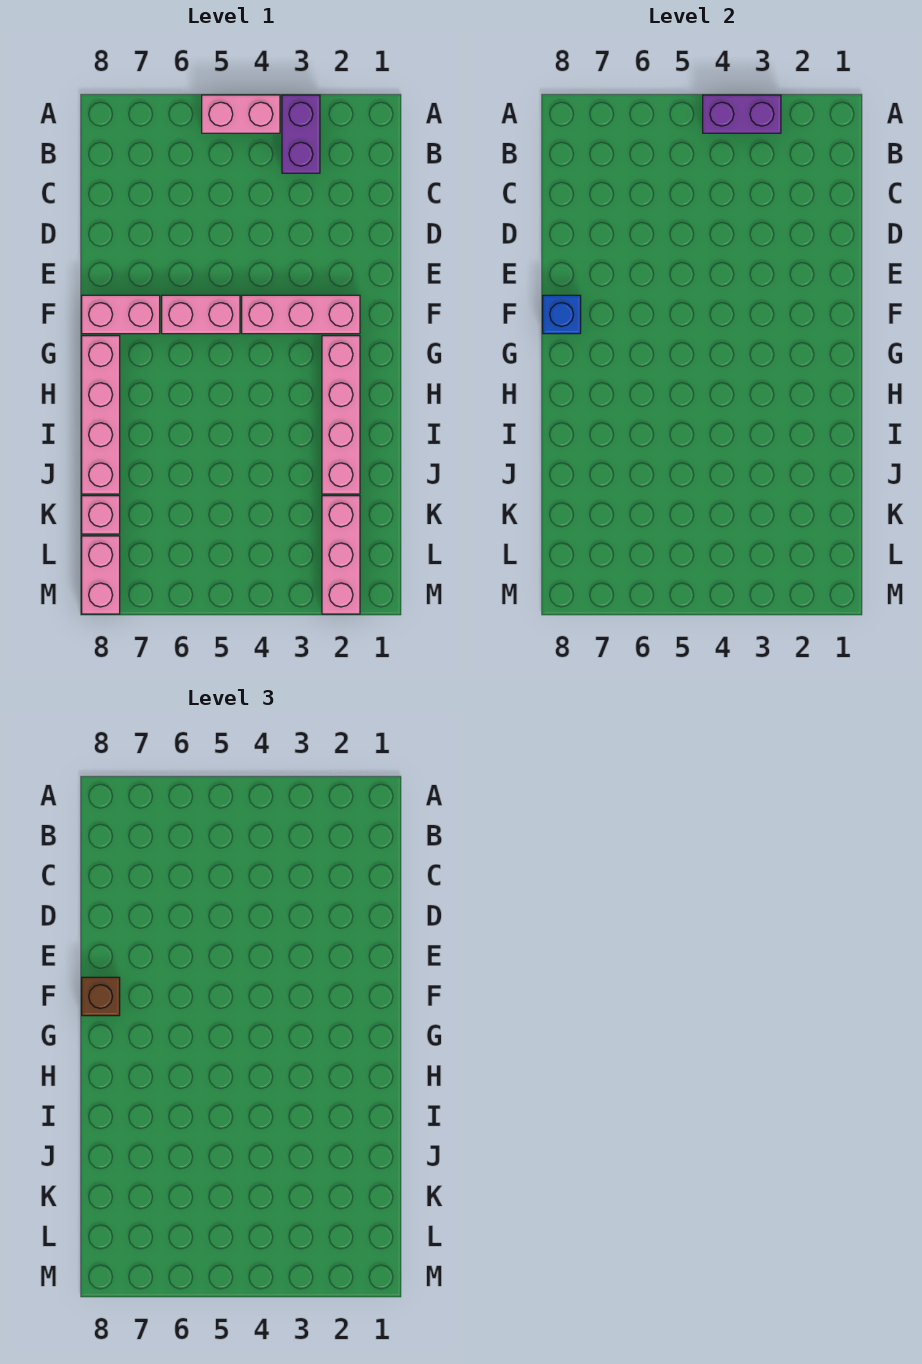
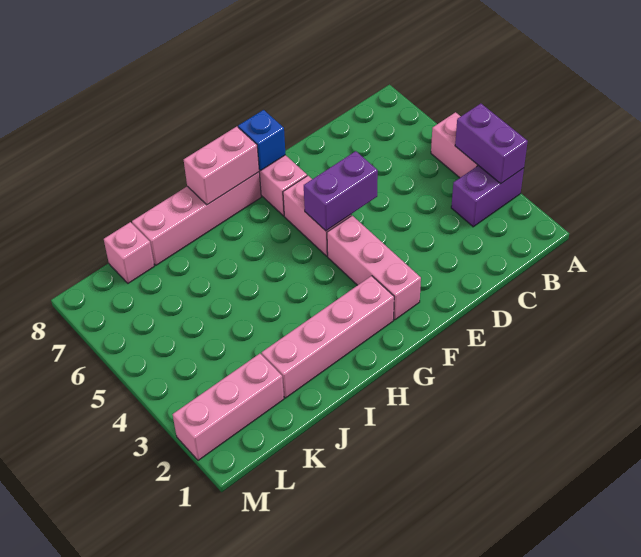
none -> purple 1x2 brick [304,151,378,231]
brown 1x1 brick [82,977,120,1016] -> none
pink 1x2 brick [82,536,120,614] -> pink 1x2 brick moved to [184,127,259,205]

